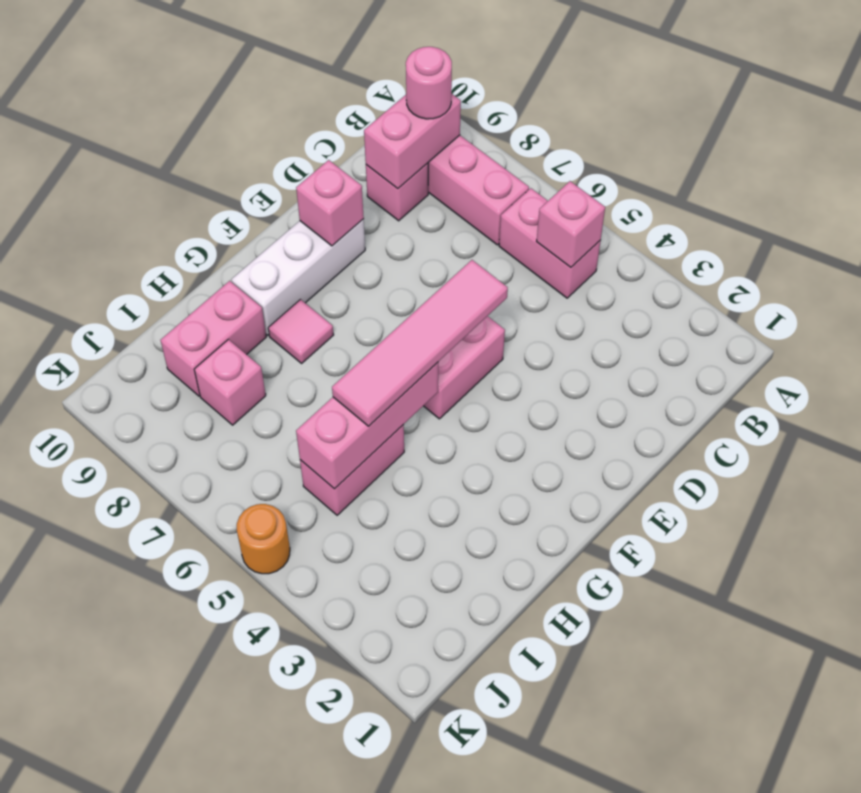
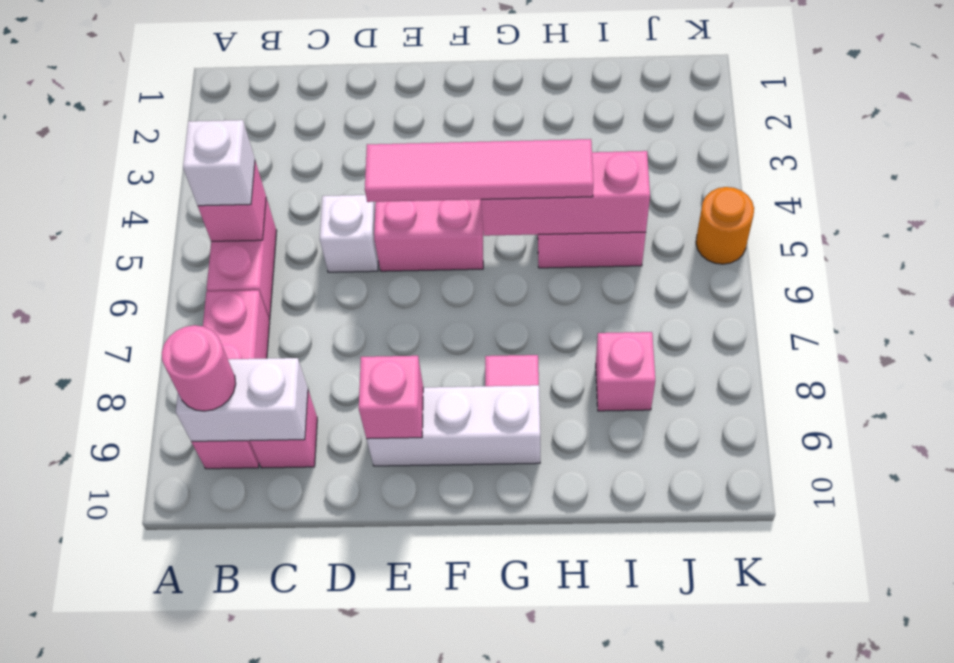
none -> white 1x1 brick [183,120,255,206]
pink 1x2 brick [364,94,461,189] -> white 1x2 brick [176,358,308,442]
none -> white 1x1 brick [320,195,378,272]
pink 1x2 brick [160,281,266,396] -> none

